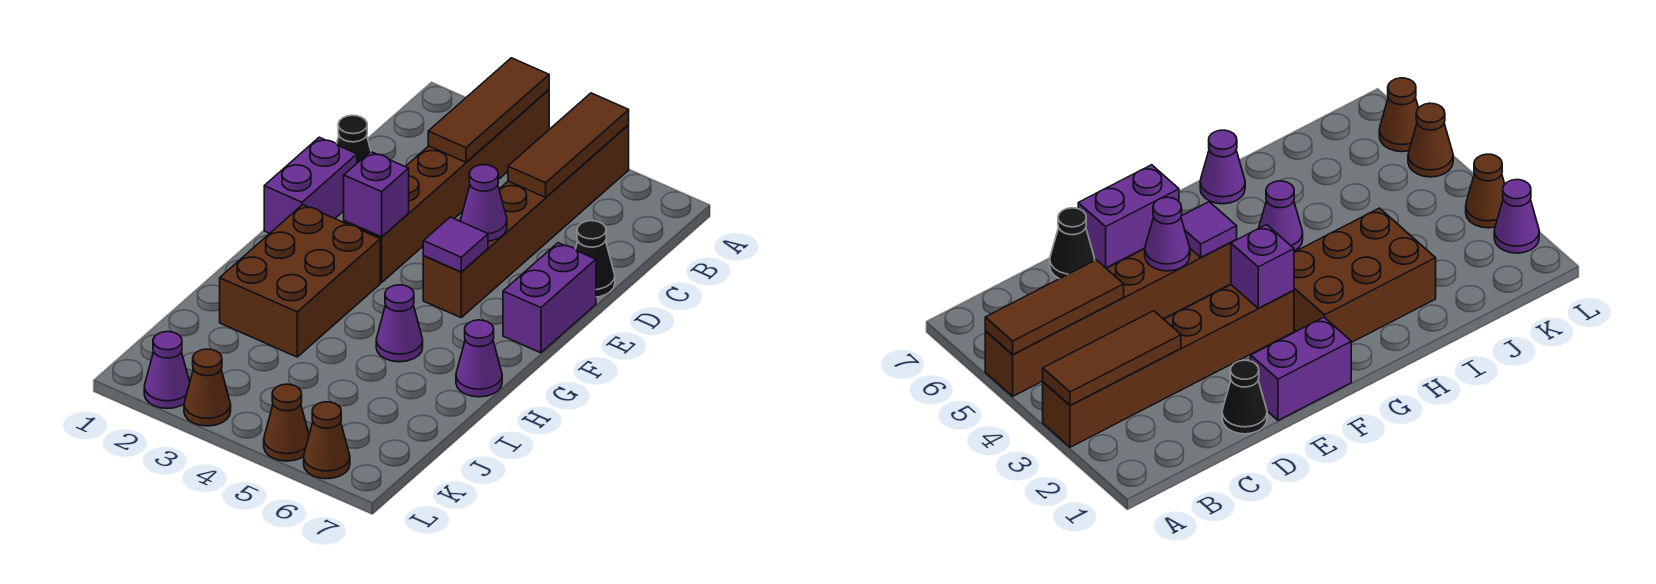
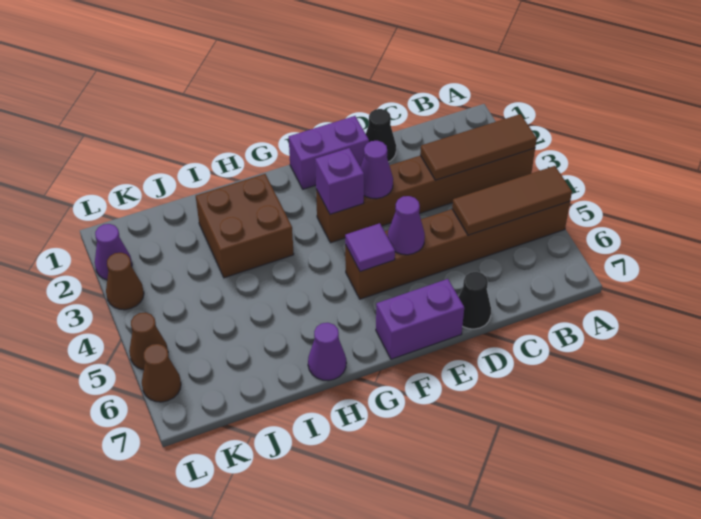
brown 2x3 brick [220,205,380,357] -> brown 2x2 brick [196,174,294,278]
purple 1x1 cone [376,285,423,362] -> purple 1x1 cone moved to [361,141,393,199]

